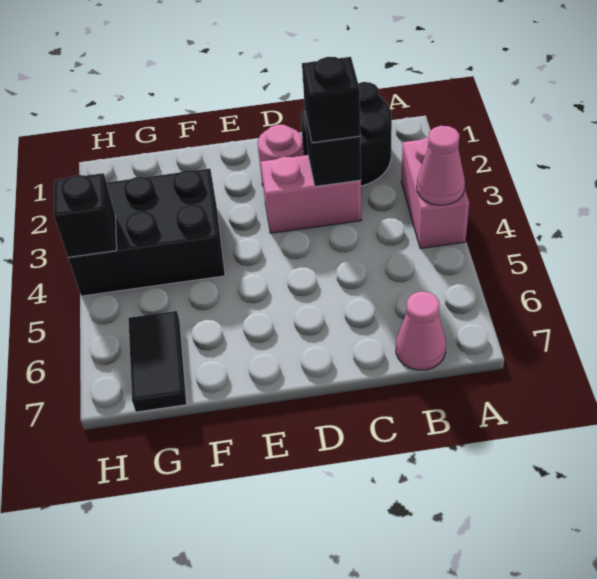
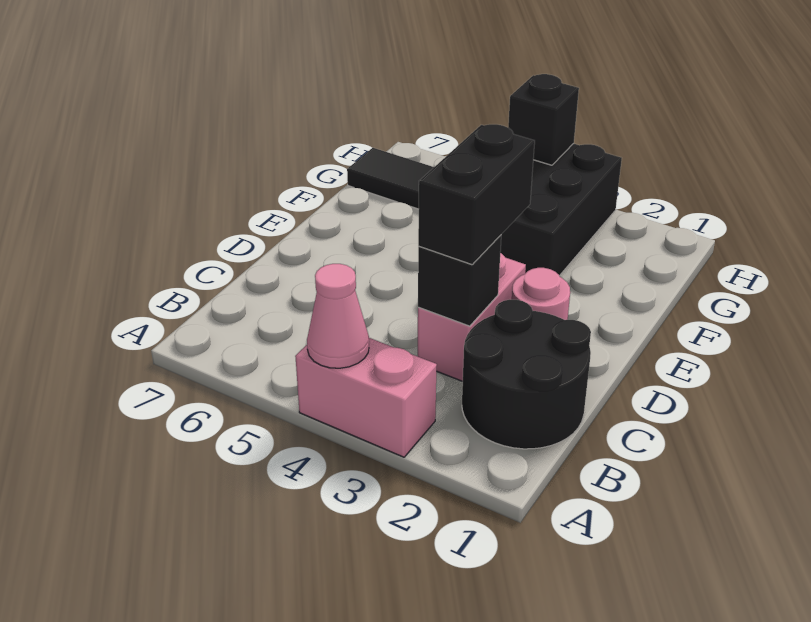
pink 1x1 cone [396,292,446,370] -> none
black 1x1 brick [302,57,360,143] -> black 1x2 brick [418,124,535,265]

